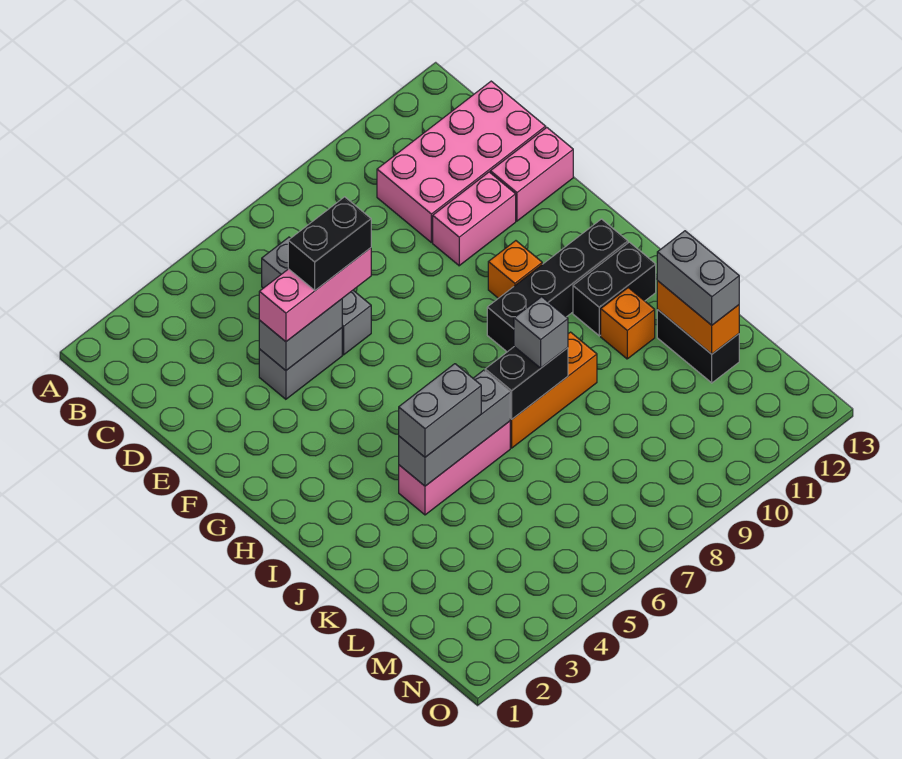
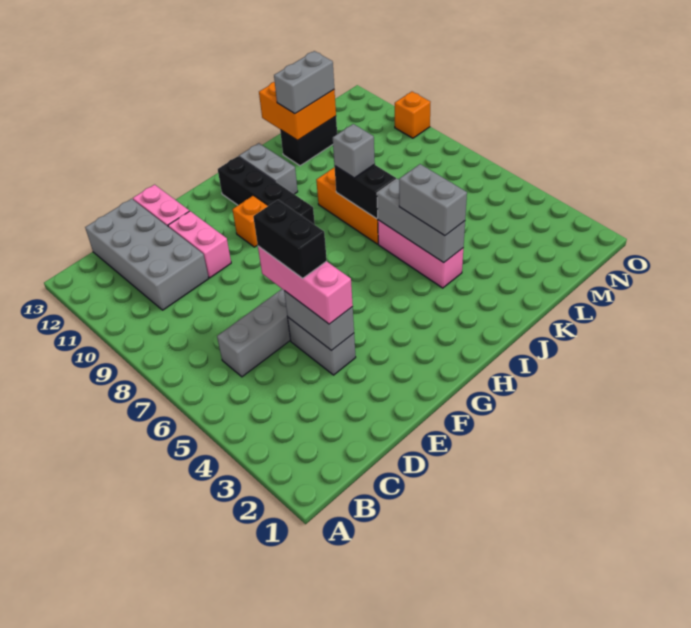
pink 2x4 brick [377,81,546,242] -> grey 2x4 brick [85,199,209,310]
black 1x2 brick [573,242,656,336] -> grey 1x2 brick [239,143,298,194]
orange 1x1 brick [601,288,655,359] -> orange 1x1 brick moved to [395,92,430,138]
orange 1x2 brick [657,281,739,354] -> orange 2x2 brick [259,82,336,140]

